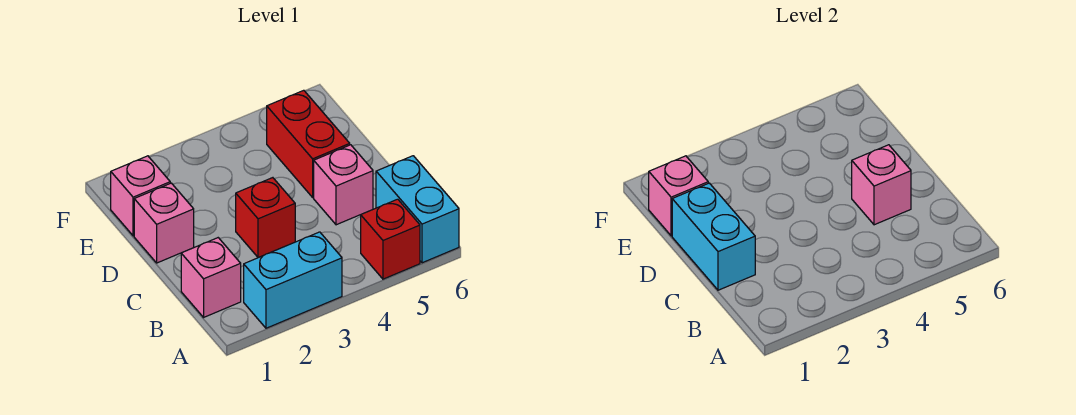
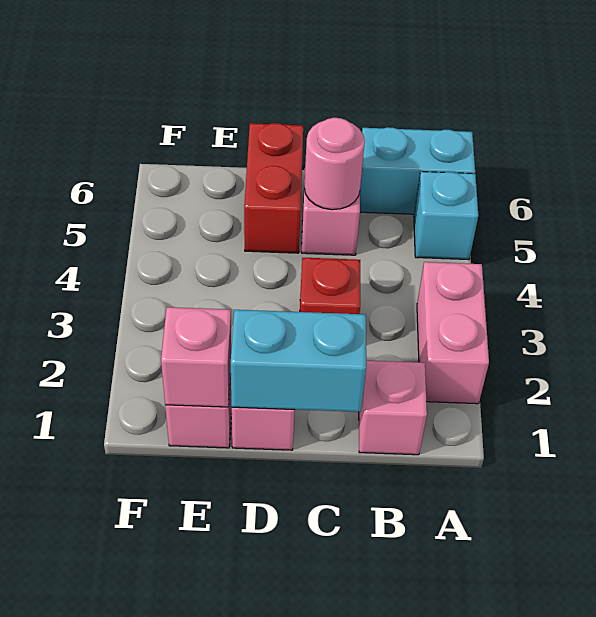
cyan 1x2 brick [244,232,342,328] -> pink 1x2 brick [417,262,489,404]
red 1x1 brick [361,199,420,279] -> cyan 1x1 brick [414,172,478,260]
pink 1x1 brick [852,145,911,225] -> pink 1x1 round brick [304,118,365,210]
red 1x2 brick [267,90,350,197] -> red 1x2 brick turned to [244,123,303,253]

